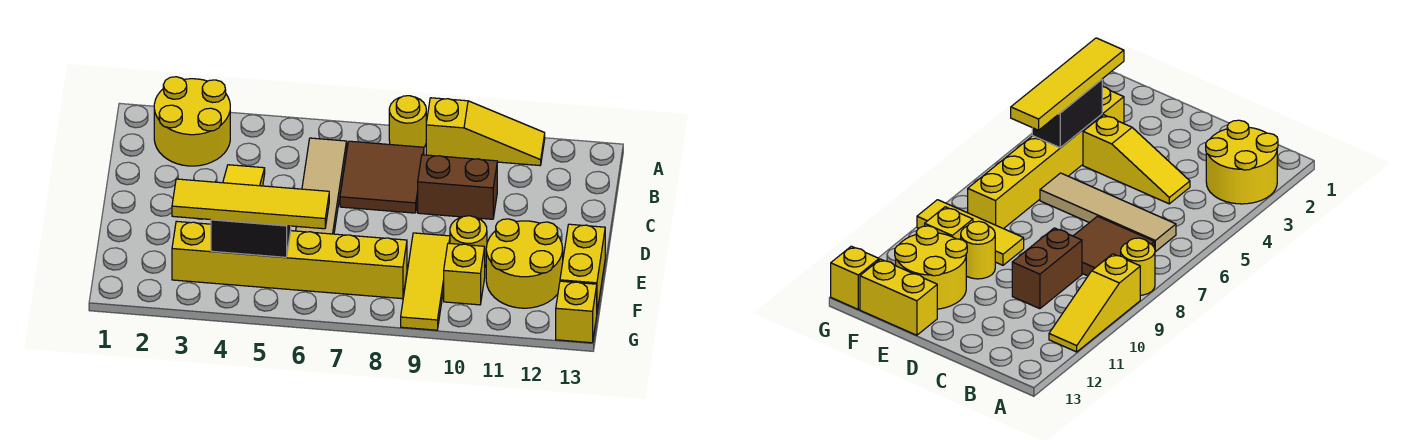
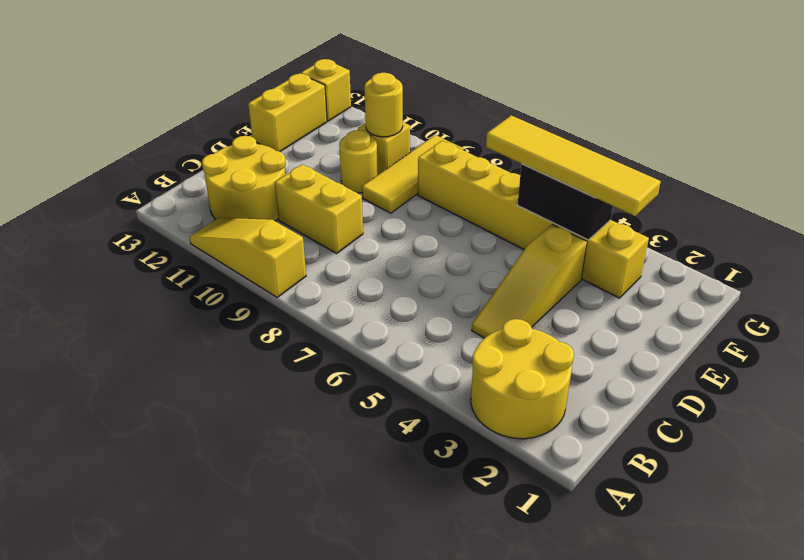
yellow 1x1 round brick [389,96,426,147] -> yellow 1x1 round brick moved to [365,73,403,137]
tan 1x4 tile [296,138,347,234] -> none
brown 2x2 tile [340,141,424,213] -> none
brown 1x2 brick [418,155,497,219] -> yellow 1x2 brick [275,164,363,253]
yellow 2x2 round brick [486,219,563,308] -> yellow 2x2 round brick moved to [202,136,286,221]

